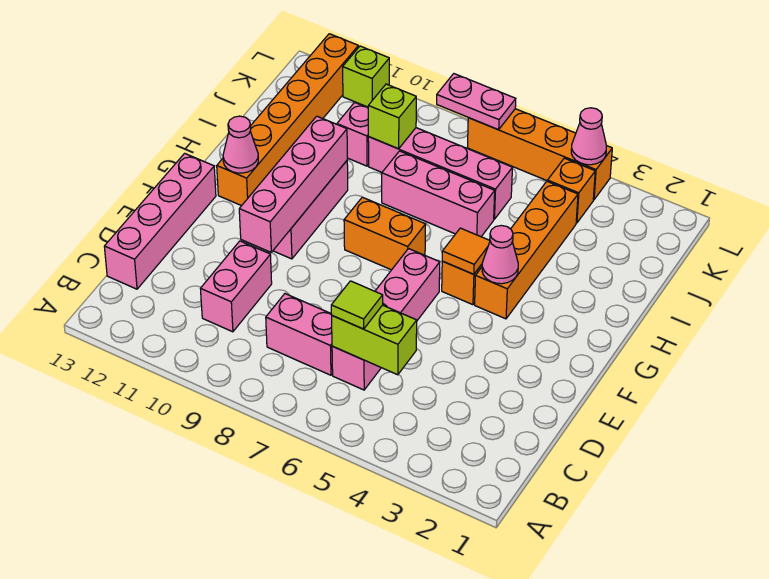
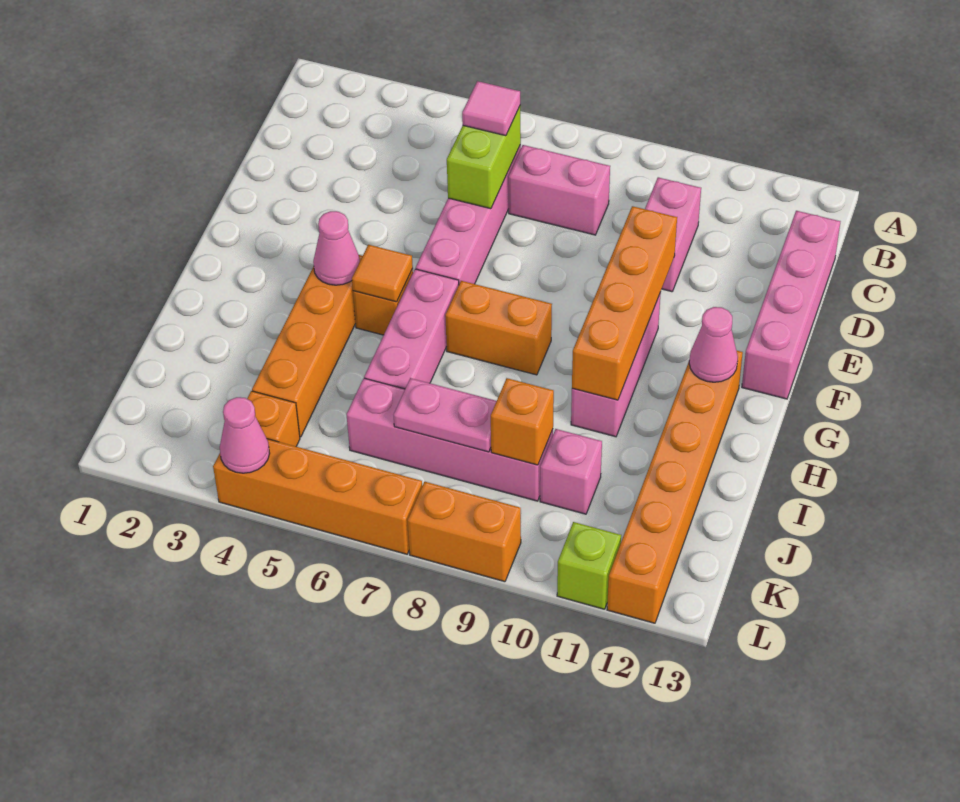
lime 1x2 brick [332,305,417,375] -> lime 1x2 brick turned to [447,106,521,209]
lime 1x1 tile [331,281,383,329] -> pink 1x1 tile [462,81,520,136]
pink 1x4 brick [239,116,347,252] -> orange 1x4 brick [572,206,677,400]
pink 1x3 brick [382,151,495,237] -> pink 1x3 brick turned to [364,269,459,389]
lime 1x1 brick [368,84,416,149] -> orange 1x1 brick [491,378,554,465]
pink 1x2 plate [437,74,516,130] -> pink 1x2 plate moved to [394,378,497,452]
none -> orange 1x2 brick [408,482,521,582]

